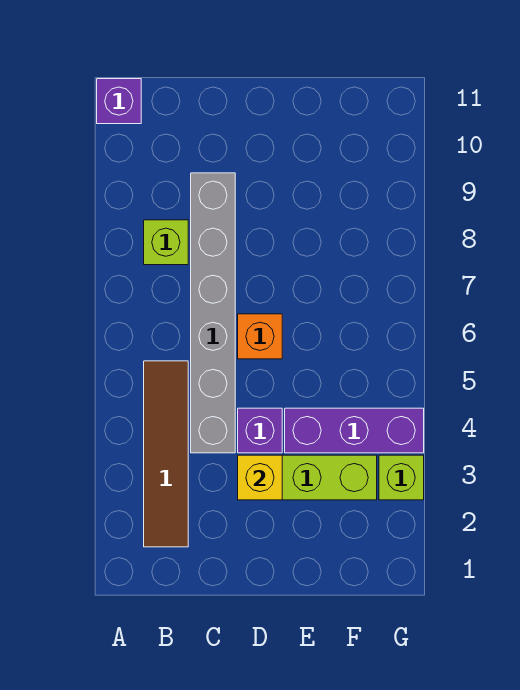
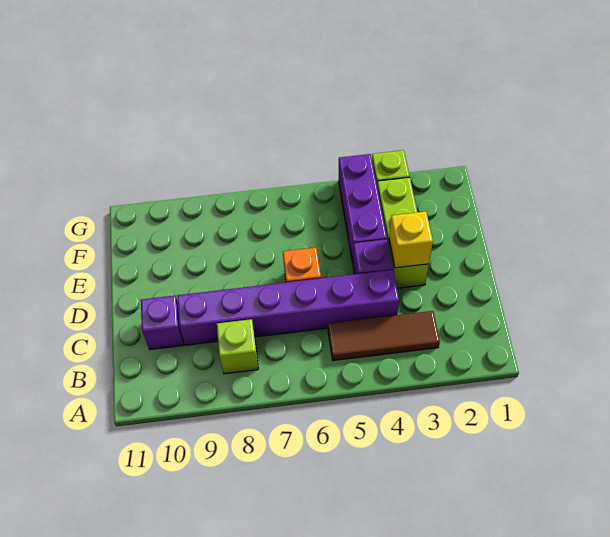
purple 1x1 brick [97,79,141,124] -> purple 1x1 brick moved to [141,296,183,350]
brown 1x4 tile [144,361,188,547] -> brown 1x3 tile [328,311,440,360]
grey 1x6 brick [191,173,235,453] -> purple 1x6 brick [178,270,399,345]

